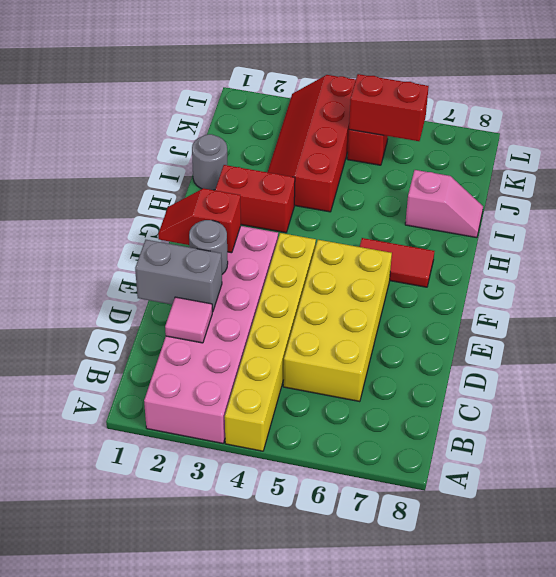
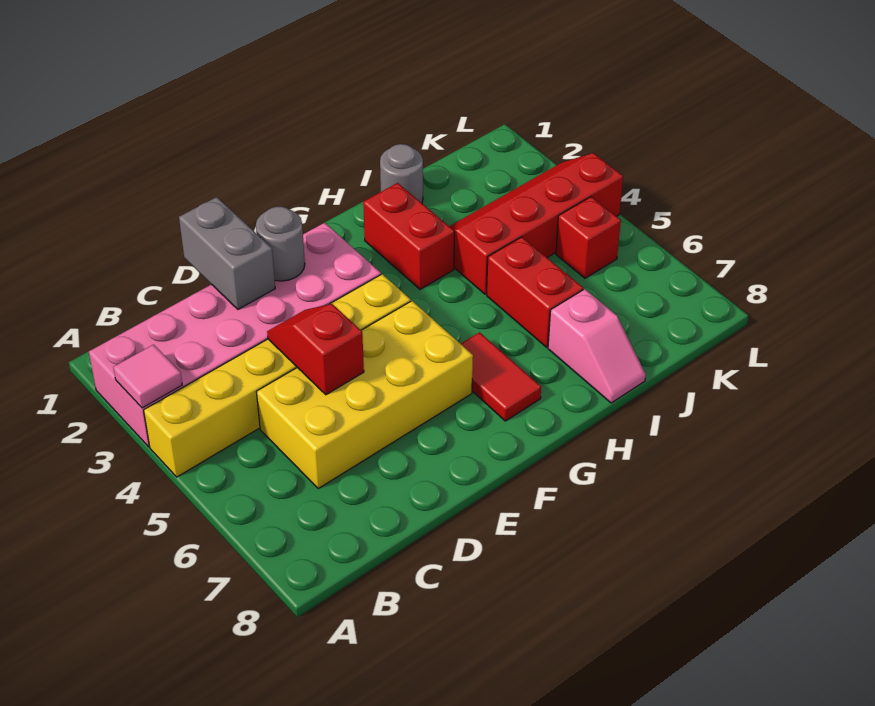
pink 1x1 tile [165,297,212,343] -> pink 1x1 tile moved to [113,345,182,408]
red 1x2 slope [158,188,241,253] -> red 1x2 slope moved to [267,304,364,395]
red 1x2 brick [349,74,429,141] -> red 1x2 brick moved to [487,237,583,347]

